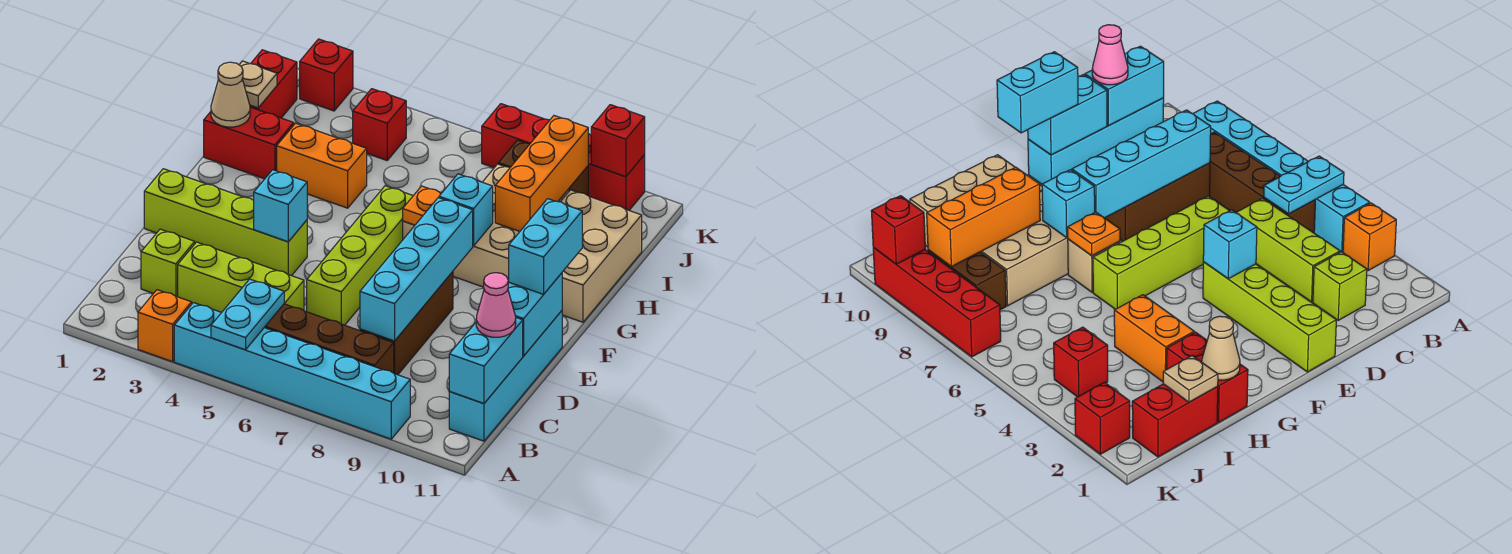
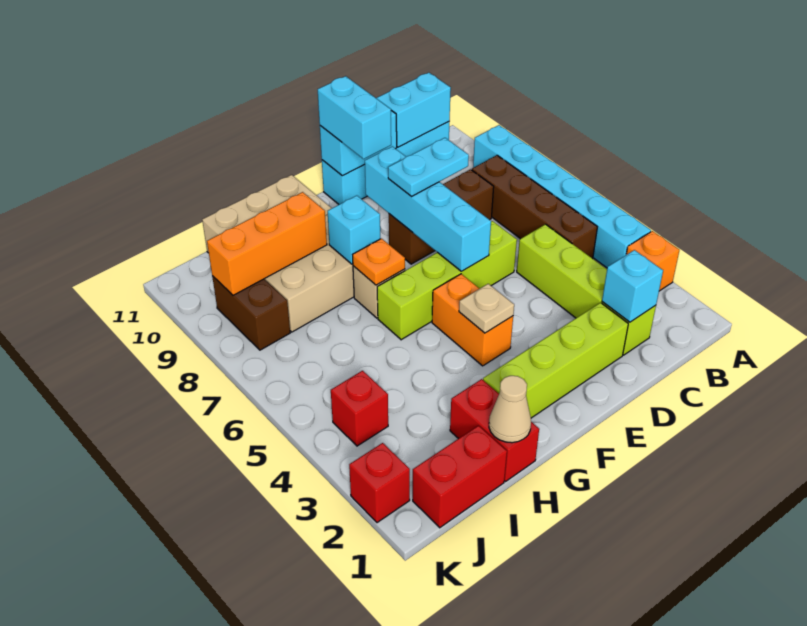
cyan 1x2 plate [211,279,284,350] -> cyan 1x2 plate moved to [388,138,469,197]
cyan 1x4 brick [360,198,473,341] -> cyan 1x4 brick turned to [364,146,491,271]
pink 1x1 cone [476,273,516,337] -> none
lime 1x4 brick [144,169,307,276] -> lime 1x4 brick turned to [483,302,628,418]
cyan 1x1 brick [254,170,307,242] -> cyan 1x1 brick moved to [602,250,663,322]
cyan 1x2 brick [509,199,582,294] -> cyan 1x2 brick turned to [318,76,391,159]
orange 1x2 brick [277,123,367,208] -> orange 1x2 brick moved to [432,274,513,366]
tan 1x1 plate [239,61,277,108] -> tan 1x1 plate moved to [459,284,514,333]
red 1x4 brick [482,104,645,210] -> none
red 1x1 brick [591,105,645,177] -> none

